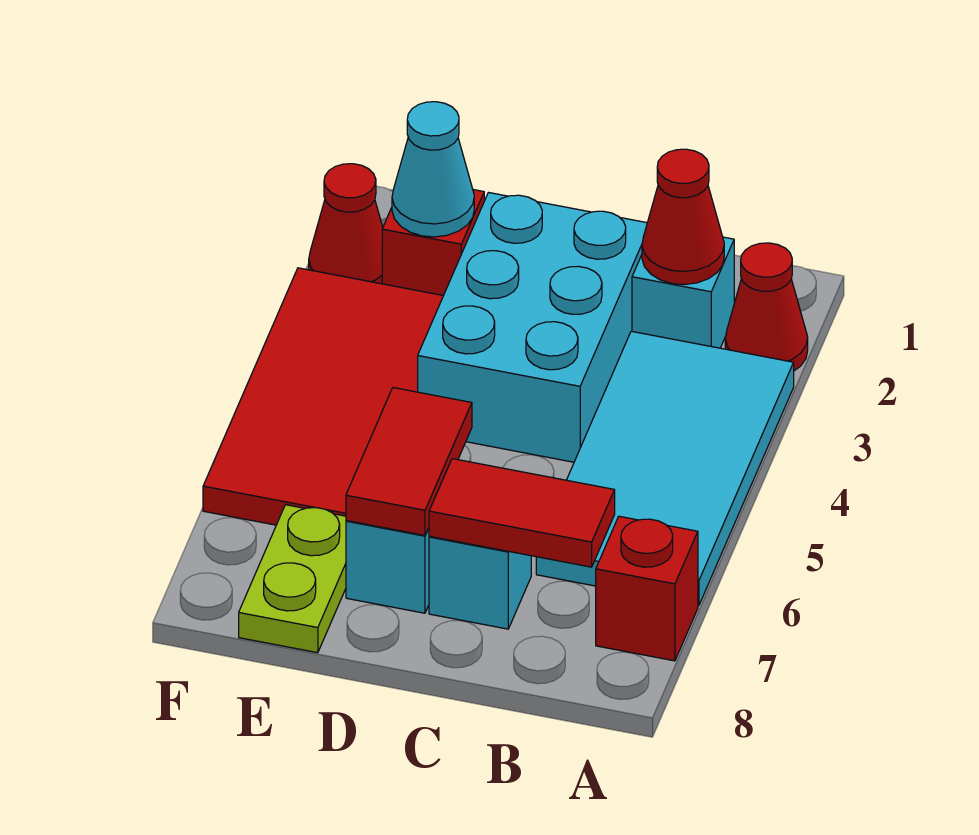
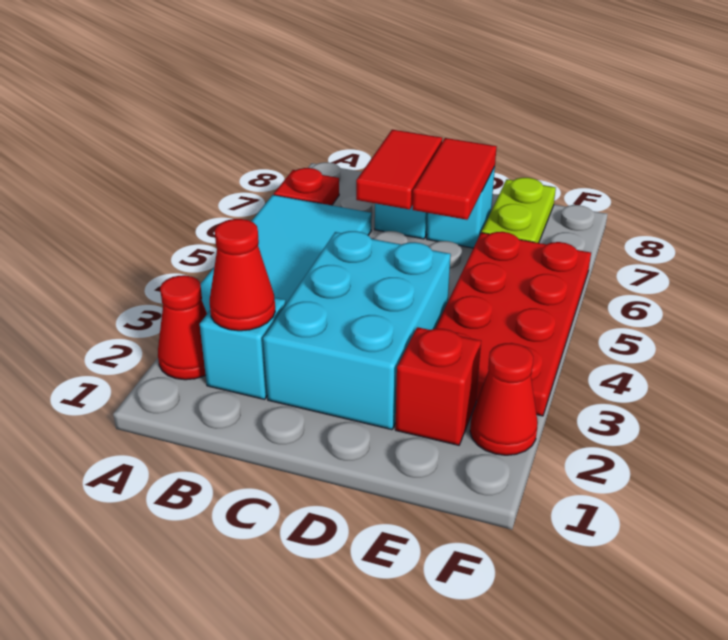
red 1x1 brick [596,516,698,661] -> red 1x1 plate [274,168,339,205]
red 1x2 tile [429,459,615,567] -> red 1x2 tile turned to [356,130,442,209]
cyan 1x1 cone [392,102,474,237] -> none
red 2x4 tile [203,268,443,525] -> red 2x4 plate [435,232,591,416]

